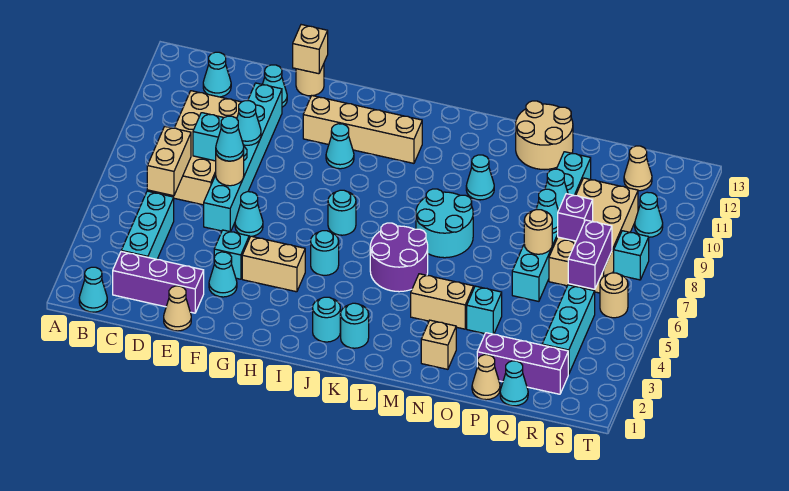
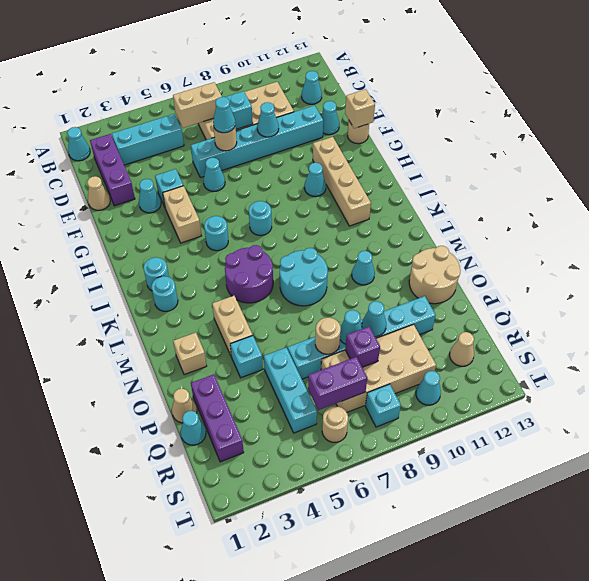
cyan 1x3 brick [542,285,595,374] -> cyan 1x3 brick turned to [264,347,317,433]

